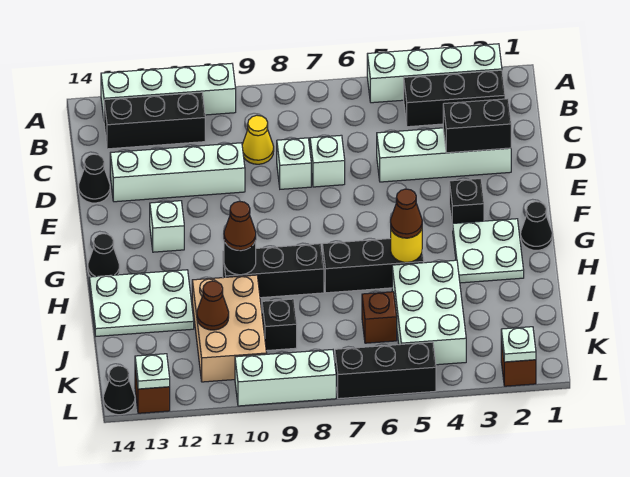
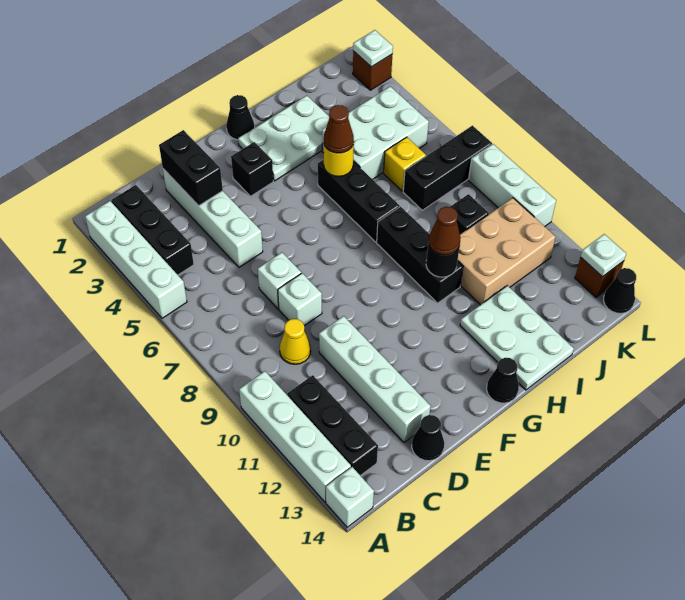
white 1x1 brick [150,201,184,252] -> white 1x1 brick moved to [326,467,374,527]
white 2x2 plate [453,219,524,283] -> white 2x3 plate [238,96,329,181]
brown 1x1 brick [362,292,397,343] -> yellow 1x1 brick [384,137,426,191]
brown 1x1 cone [197,281,229,330] -> none
black 1x3 brick [335,342,436,399] -> black 1x3 brick turned to [403,126,492,210]

